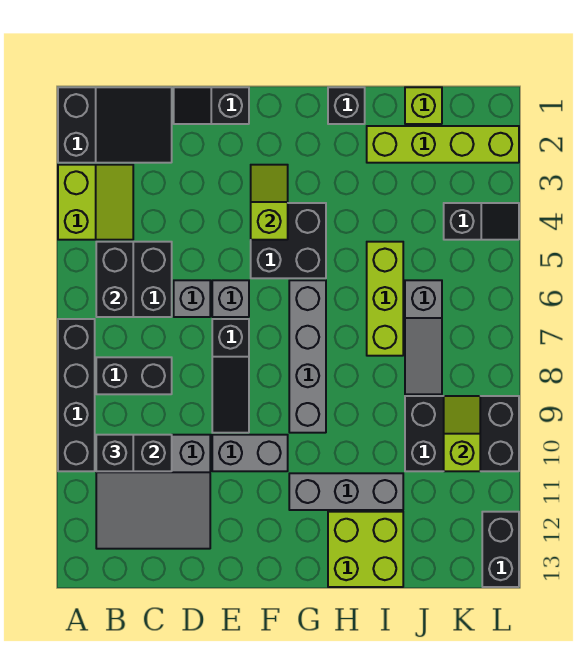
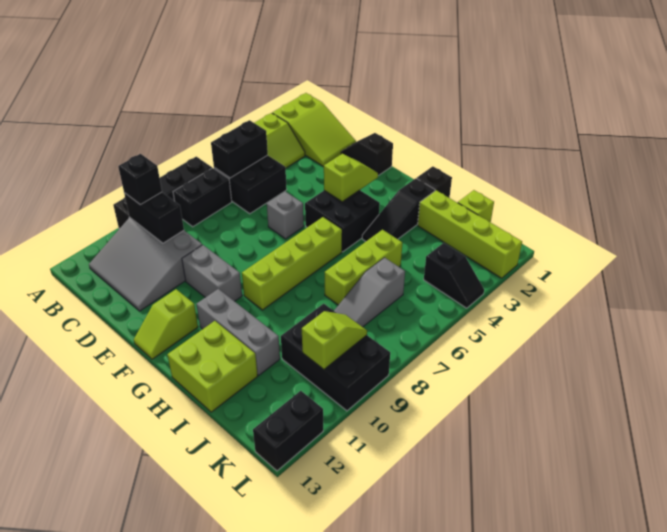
black 2x3 slope [58,87,172,163] -> lime 2x3 slope [272,93,356,166]
black 1x2 brick [96,357,172,394] -> black 1x2 brick turned to [173,168,232,227]
grey 1x1 brick [174,280,210,317] -> none
black 1x3 slope [212,319,249,433] -> black 1x3 slope moved to [362,178,435,241]
none -> lime 1x2 slope [134,289,198,359]
grey 1x4 brick [289,280,326,433] -> lime 1x4 brick [242,217,342,310]

